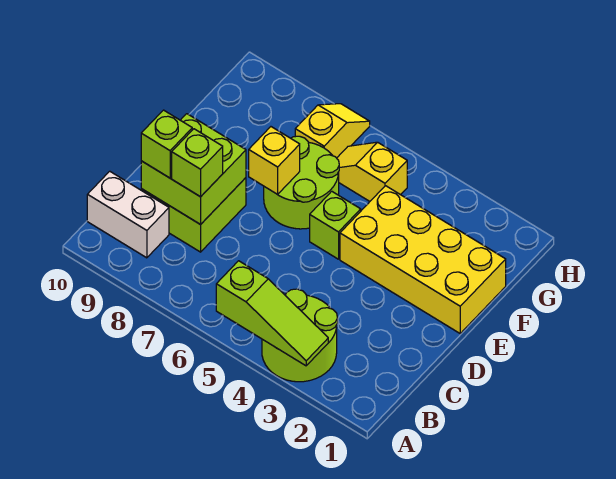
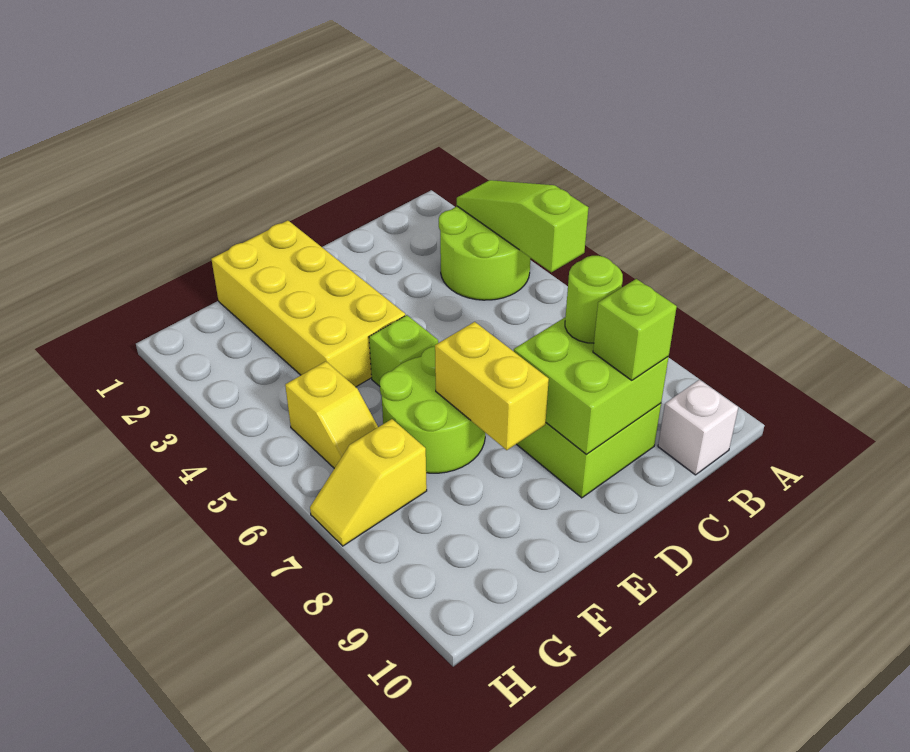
white 1x2 brick [87,171,169,258] -> white 1x1 brick [658,380,738,475]
lime 1x1 brick [172,129,223,197] -> lime 1x1 round brick [565,256,623,343]
yellow 1x1 brick [249,127,300,194] -> yellow 1x2 brick [435,322,549,450]

